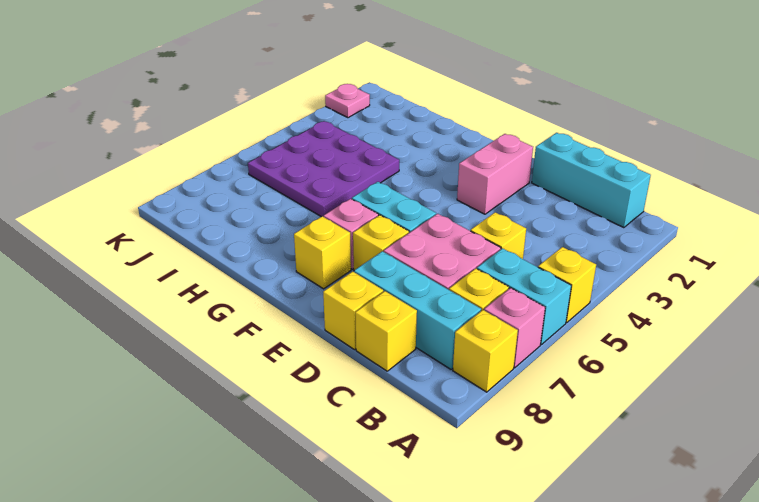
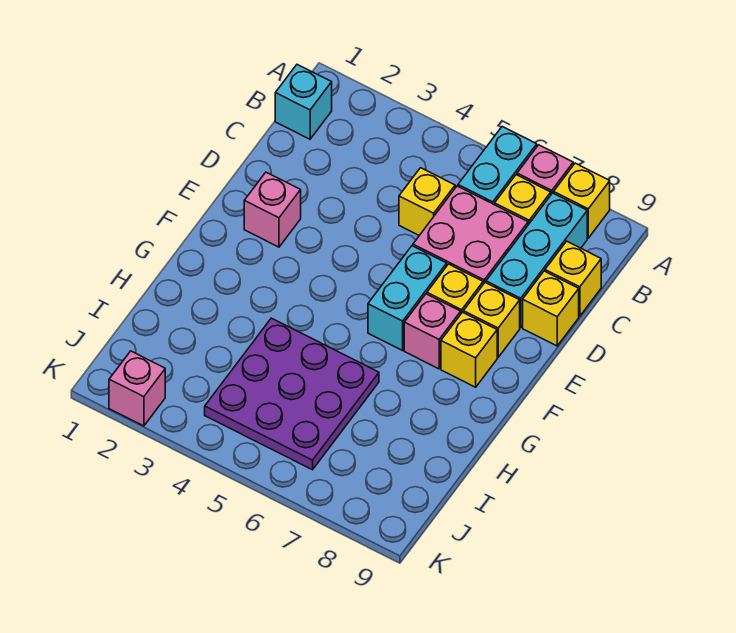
yellow 1x1 brick [538,247,596,323] -> yellow 1x1 brick moved to [463,283,520,357]
cyan 1x3 brick [532,133,651,228] -> cyan 1x1 brick [275,65,332,139]
pink 1x2 brick [457,134,533,214] -> pink 1x1 brick [244,172,301,247]
pink 1x1 plate [325,84,370,118] -> pink 1x1 brick [109,351,165,426]

